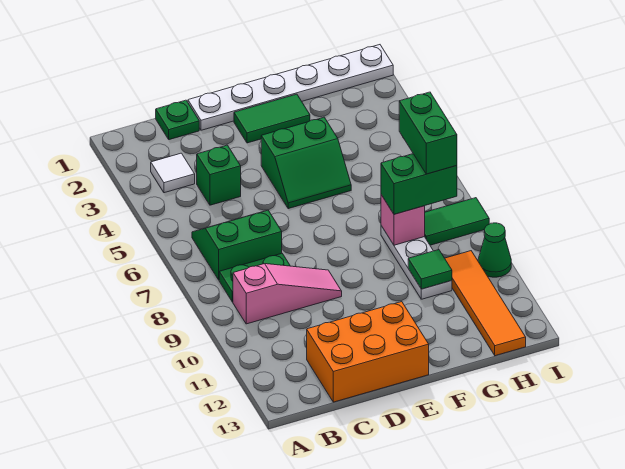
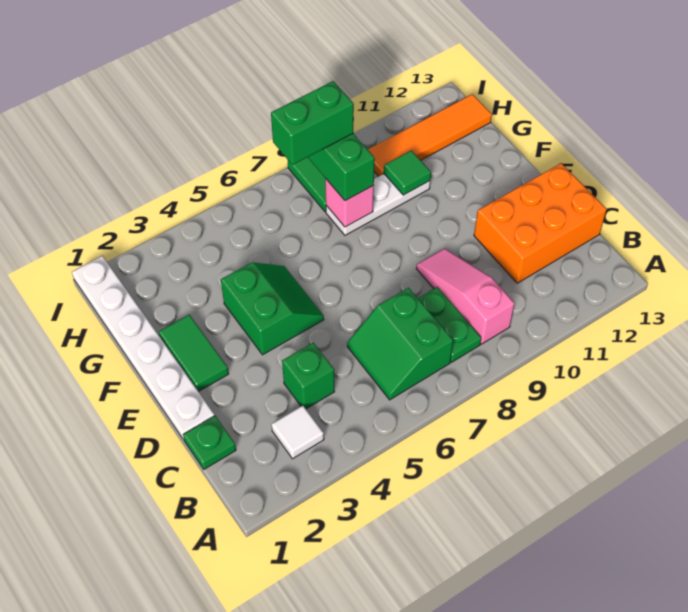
orange 2x3 brick [307,302,429,402] -> orange 2x3 brick turned to [474,163,607,283]
green 1x1 cone [478,223,511,277] -> none

